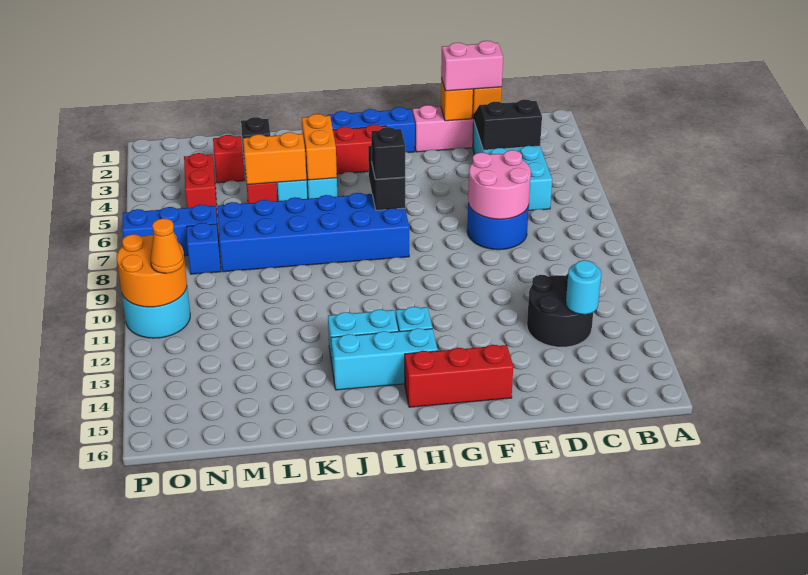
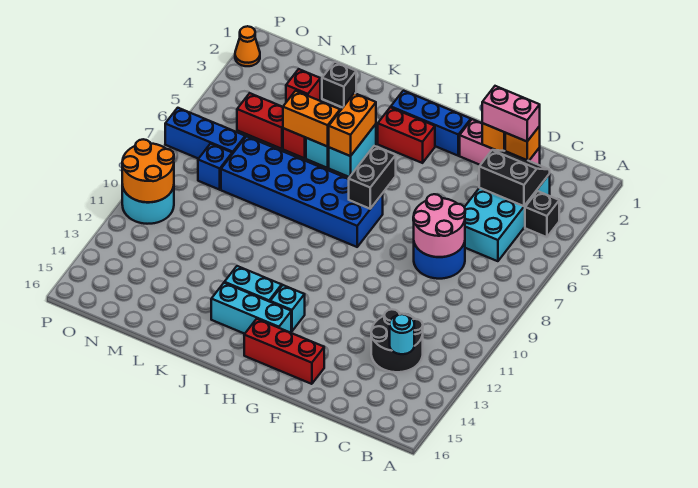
black 1x1 brick [371,127,405,179] -> black 1x1 brick moved to [525,191,559,237]
red 1x2 brick [184,153,217,214] -> red 1x2 brick turned to [237,93,283,149]
orange 1x1 cone [150,218,184,273] -> orange 1x1 cone moved to [235,26,260,66]

